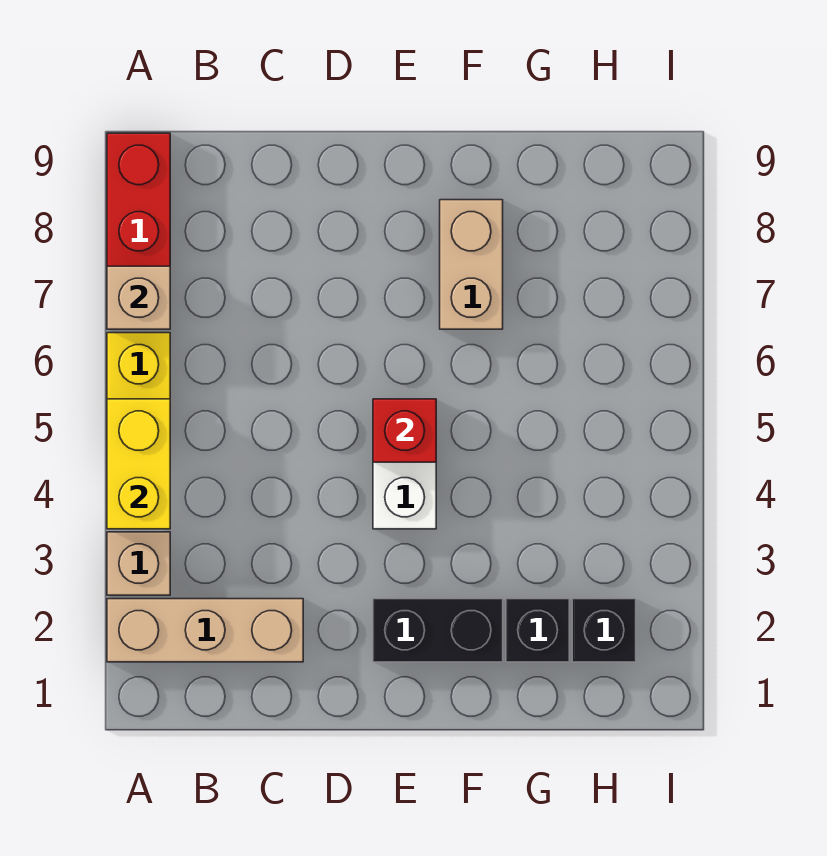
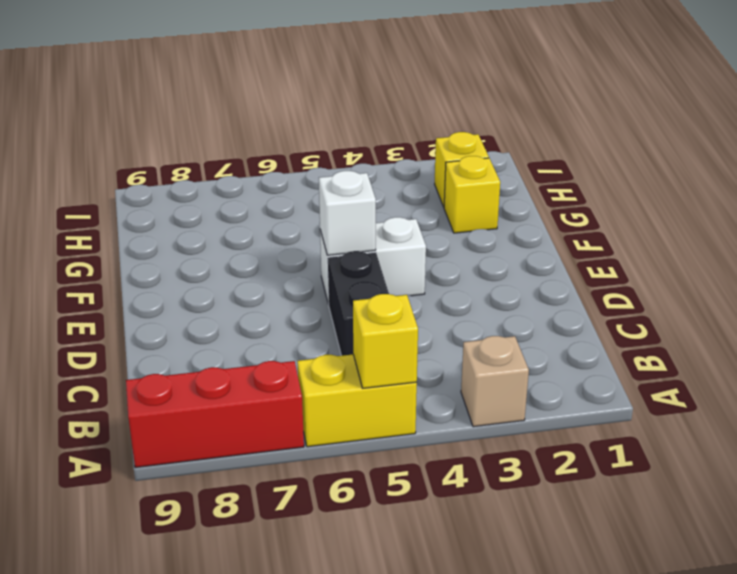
tan 1x3 brick [107,599,303,662] -> none
yellow 1x2 brick [107,399,170,529] -> yellow 1x1 brick [353,294,418,388]
tan 1x1 brick [107,266,170,329] -> none
black 1x2 brick [373,599,503,662] -> black 1x2 brick moved to [328,251,389,356]
red 1x1 brick [373,399,436,462] -> white 1x1 brick [319,171,376,255]
tan 1x2 brick [440,200,503,329] -> none
black 1x1 brick [506,599,569,662] -> yellow 1x1 brick [444,156,500,233]
black 1x1 brick [572,599,636,662] -> yellow 1x1 brick [435,132,489,207]

